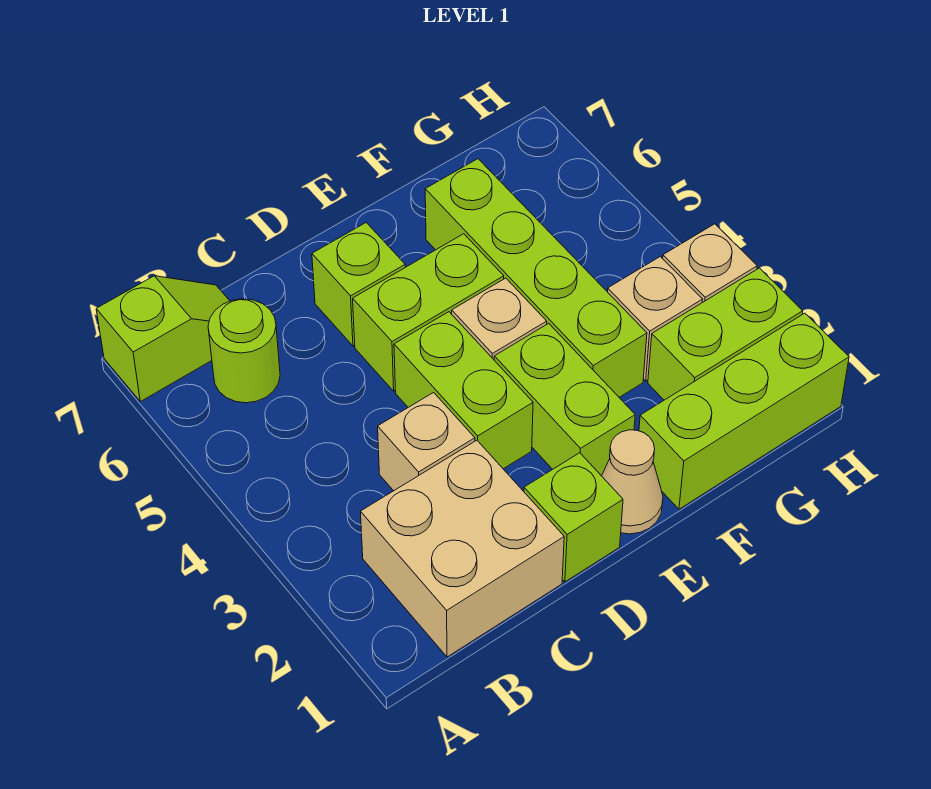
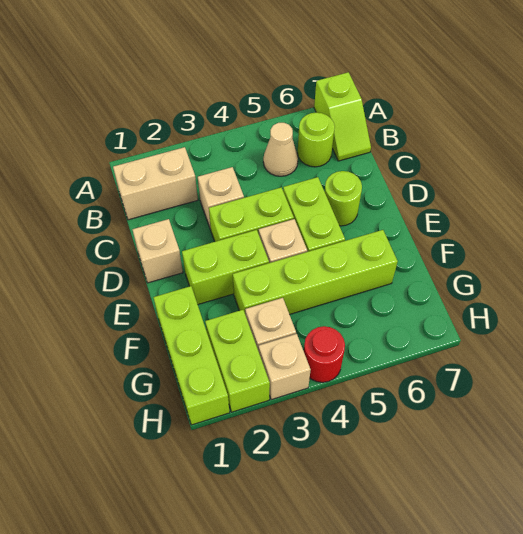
tan 2x2 brick [360,440,564,657] -> tan 1x2 brick [113,147,198,220]
lime 1x1 brick [524,453,623,582] -> tan 1x1 brick [132,219,183,283]
lime 1x1 brick [312,223,405,346] -> lime 1x1 round brick [325,171,362,226]
tan 1x1 cone [602,430,663,534] -> tan 1x1 cone moved to [263,123,298,176]
none -> red 1x1 round brick [304,326,345,382]

